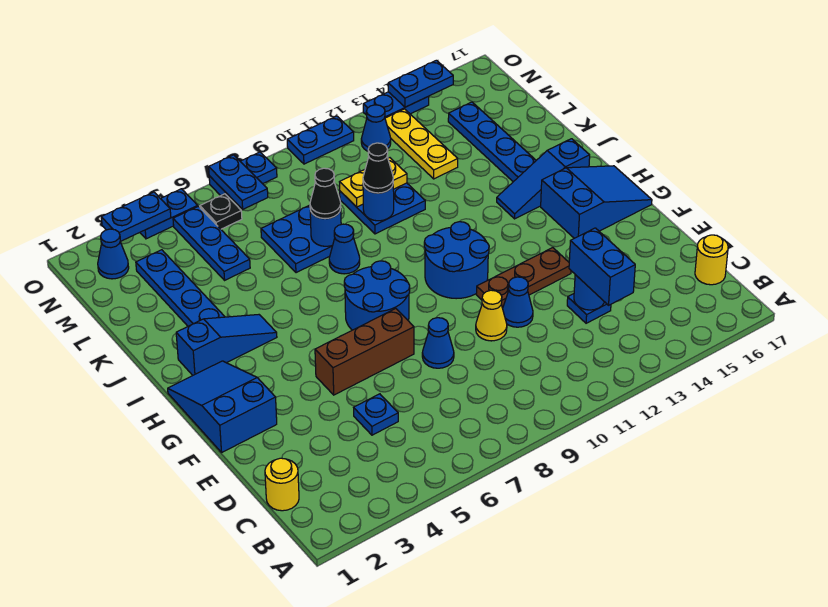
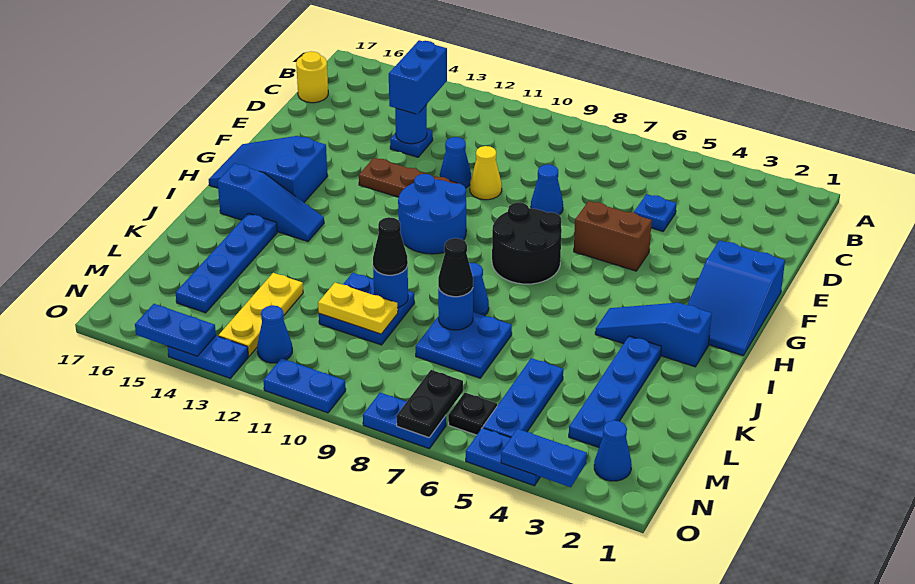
yellow 1x1 round brick [265,458,299,511] -> none
brown 1x3 brick [315,309,414,395] -> brown 1x2 brick [574,201,652,271]
blue 2x2 round brick [344,261,410,330] -> black 2x2 round brick [492,202,562,284]
blue 1x2 plate [209,155,268,209] -> black 1x2 plate [396,370,463,438]

